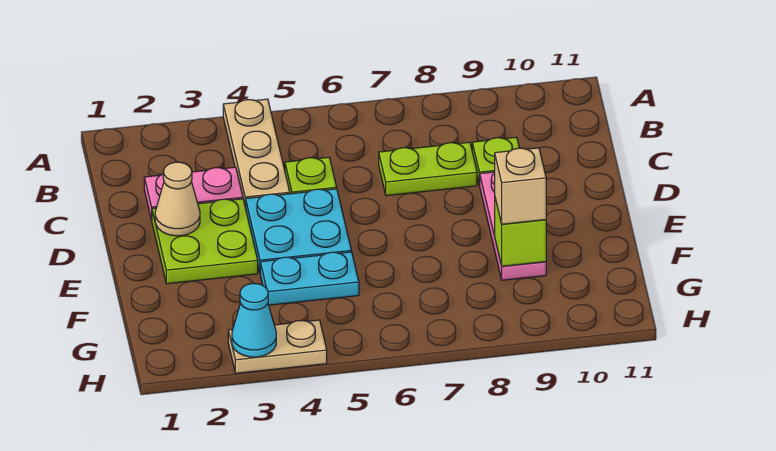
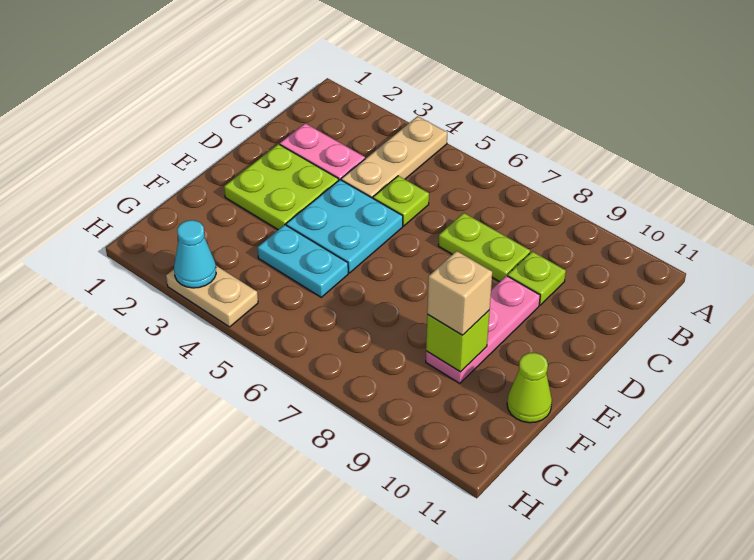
tan 1x1 cone [155,162,200,236] -> none
none -> lime 1x1 cone [507,353,552,423]

